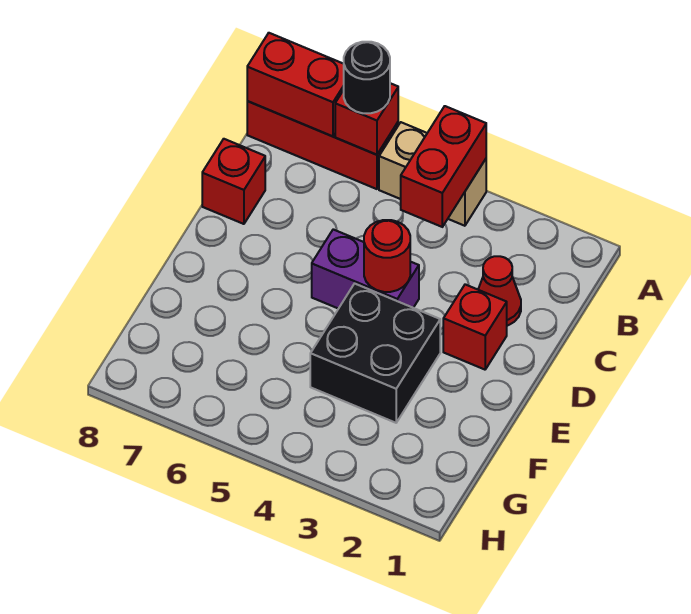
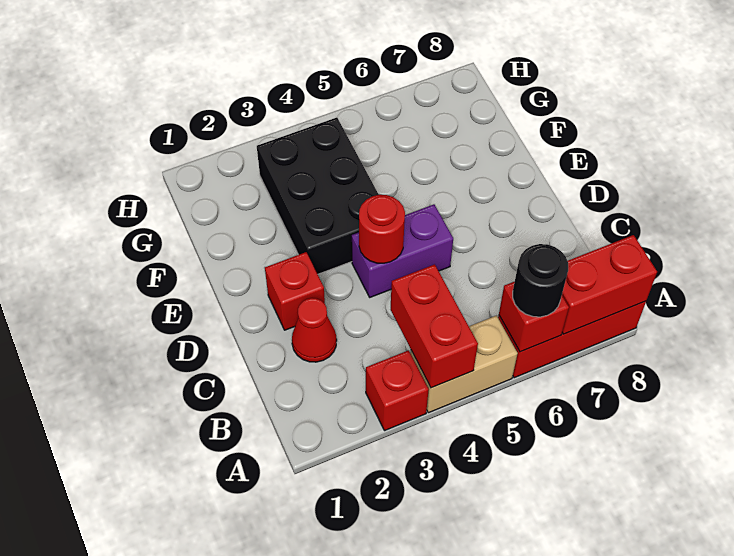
red 1x1 brick [202,139,265,224] -> red 1x1 brick moved to [366,350,429,431]
black 2x2 brick [310,284,440,423] -> black 2x3 brick [257,118,379,274]

